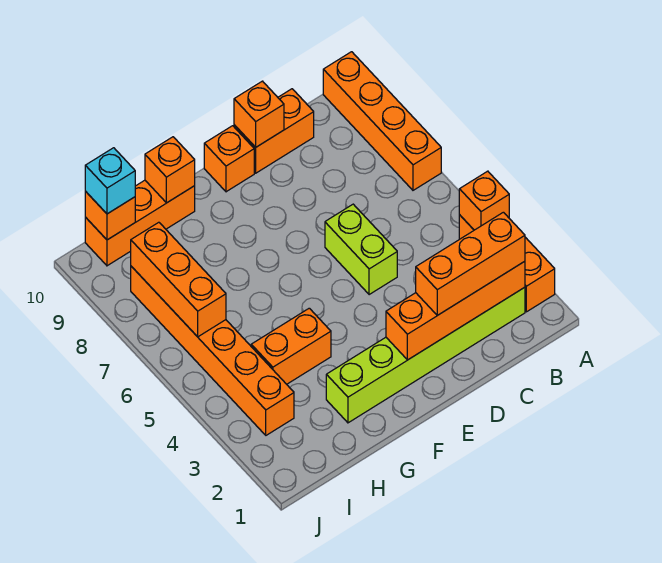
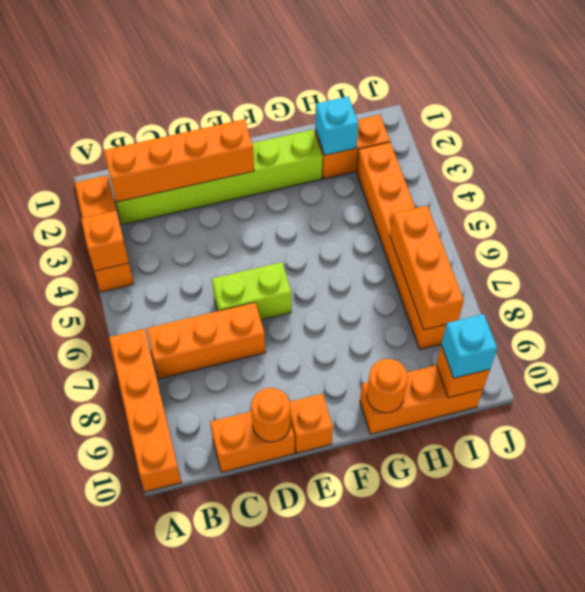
orange 1x3 brick [416,212,525,315] -> orange 1x3 brick moved to [147,302,265,379]
lime 1x2 brick [325,204,397,295] -> lime 1x2 brick turned to [212,262,291,320]
orange 1x1 brick [234,81,284,147] -> orange 1x1 round brick [251,388,290,442]
orange 1x2 brick [251,308,331,384] -> orange 1x2 brick moved to [315,115,390,179]
orange 1x1 brick [145,137,195,203] -> orange 1x1 round brick [367,359,408,413]
none -> cyan 1x1 brick [315,96,358,155]

